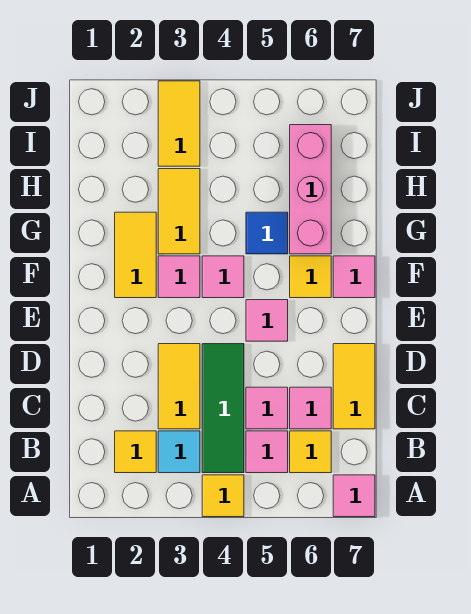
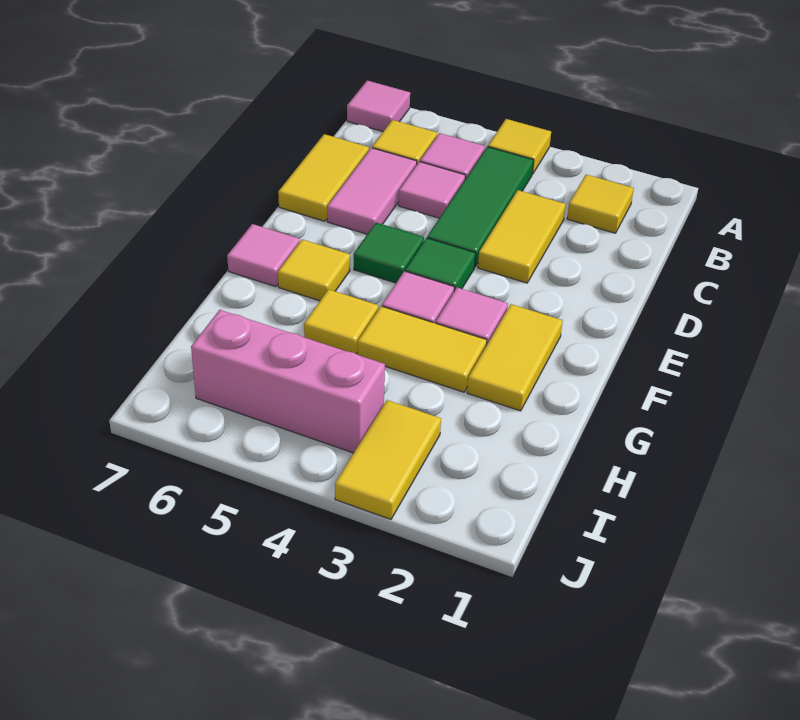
cyan 1x1 tile [158,431,200,473] -> none
pink 1x1 tile [290,387,331,429] -> pink 1x2 tile [327,148,417,234]
none -> green 1x1 tile [405,238,476,291]
pink 1x1 tile [246,300,288,341] -> green 1x1 tile [354,223,424,283]
yellow 1x2 tile [158,169,200,254] -> yellow 1x2 tile turned to [358,306,487,392]
blue 1x1 tile [246,212,288,254] -> yellow 1x1 tile [304,289,378,354]
pink 1x3 brick [290,125,331,254] -> pink 1x3 brick turned to [191,310,385,453]

